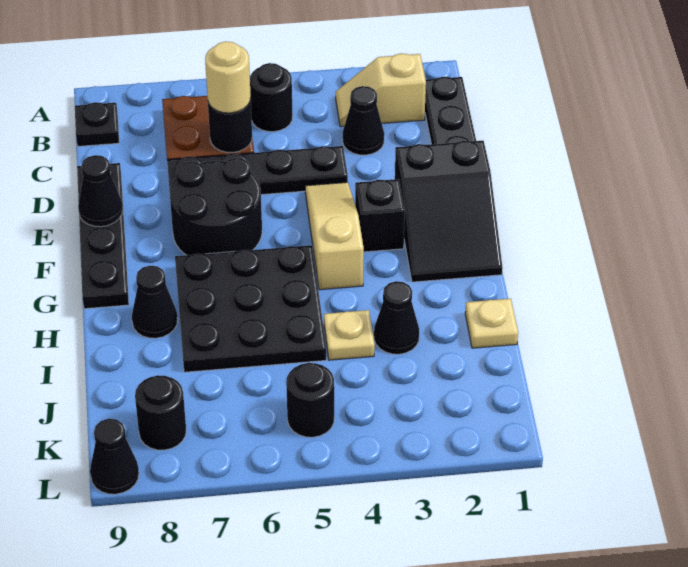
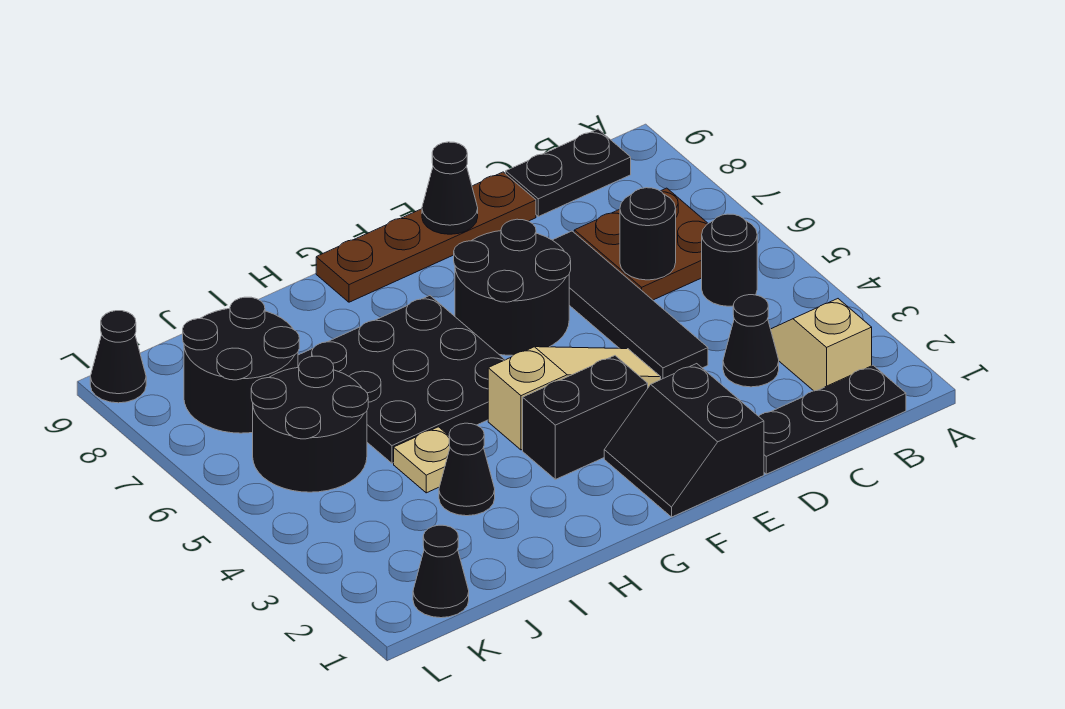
black 1x1 plate [75,102,119,146] -> black 1x2 plate [506,129,631,217]
tan 1x1 round brick [205,41,251,113] -> none
black 1x4 plate [167,146,348,195] -> black 1x4 tile [553,231,708,379]
black 1x4 plate [77,163,129,309] -> brown 1x4 plate [316,172,536,302]
black 2x3 slope [395,141,503,282] -> black 2x2 slope [604,364,764,517]
black 1x1 brick [355,179,405,252] -> black 1x2 brick [523,356,648,479]
black 1x1 cone [132,266,178,338] -> black 1x1 cone moved to [413,525,469,618]
tan 1x1 plate [465,299,518,348] -> none
black 1x1 round brick [286,363,334,437] -> black 2x2 round brick [251,356,368,492]
black 1x1 round brick [135,375,186,450] -> black 2x2 round brick [183,297,299,433]

